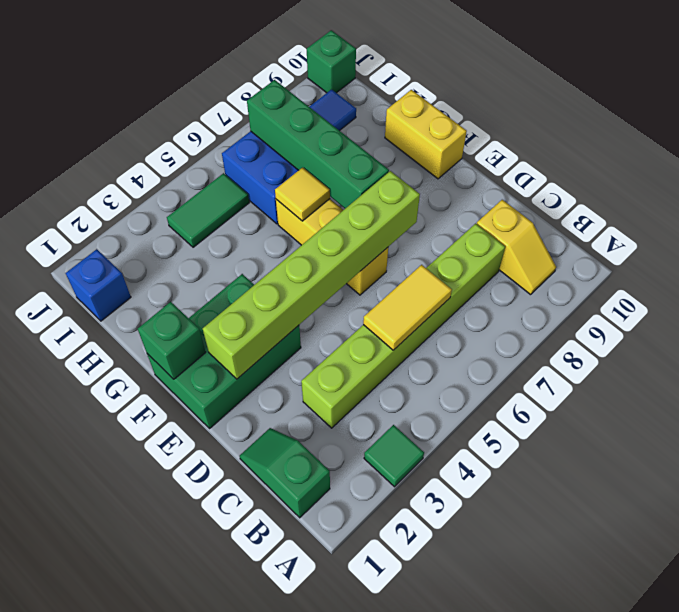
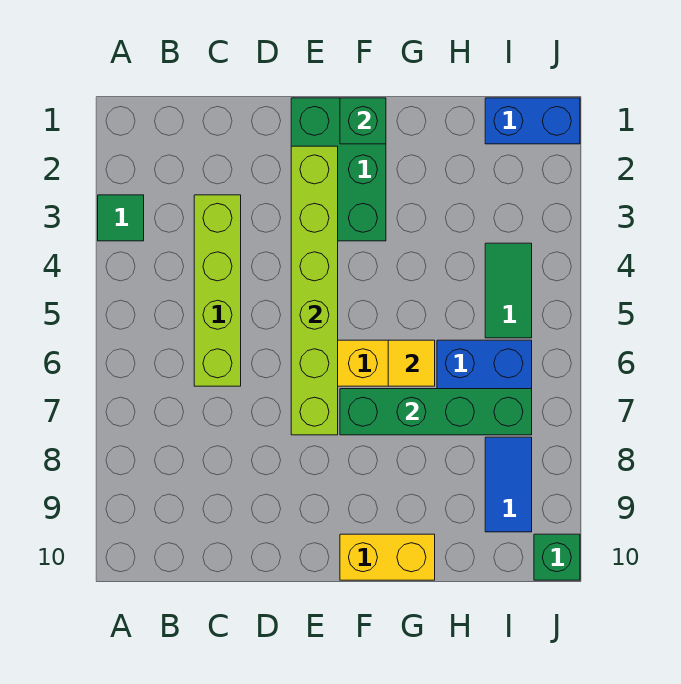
green 1x2 slope [240,428,330,518] -> none
yellow 1x2 slope [477,200,556,295] -> none
lime 1x6 brick [301,223,505,428] -> lime 1x4 brick [194,195,241,386]
yellow 1x2 tile [363,265,452,350] -> none
blue 1x1 brick [66,249,131,321] -> blue 1x2 brick [485,98,580,144]

